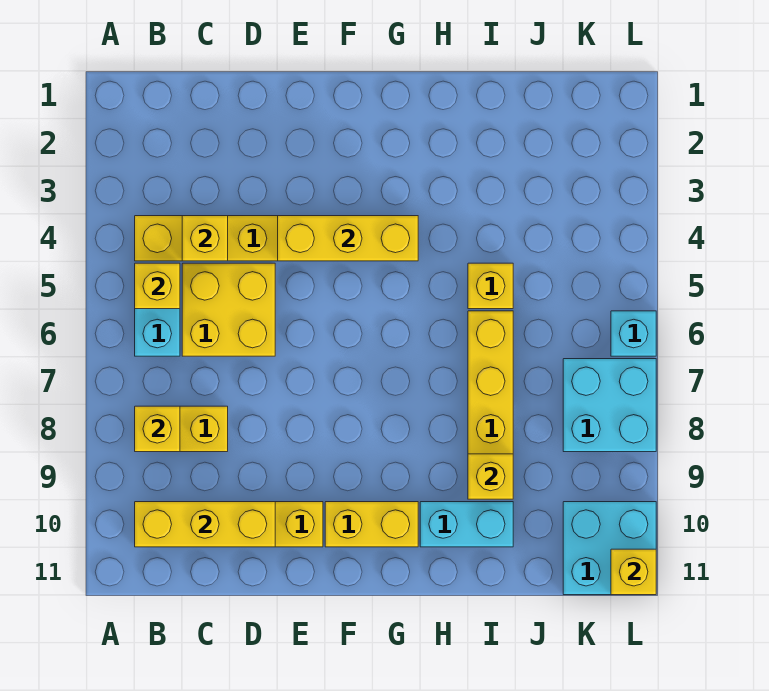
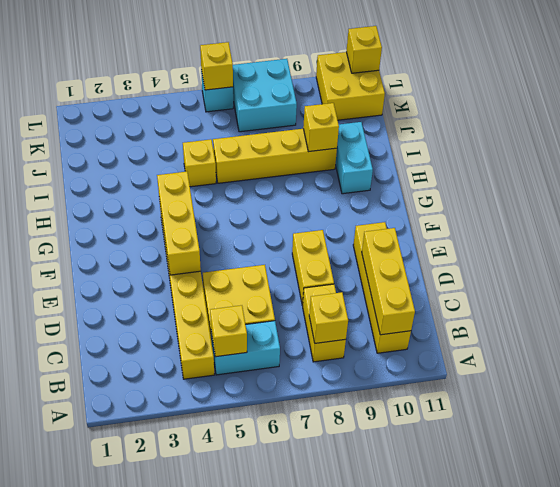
yellow 1x1 brick [182,216,228,261] -> yellow 1x1 brick moved to [200,42,233,90]
yellow 1x2 brick [325,502,418,547] -> yellow 1x2 brick moved to [292,230,334,305]
cyan 2x2 brick [563,502,656,595] -> yellow 2x2 brick [316,52,385,120]

